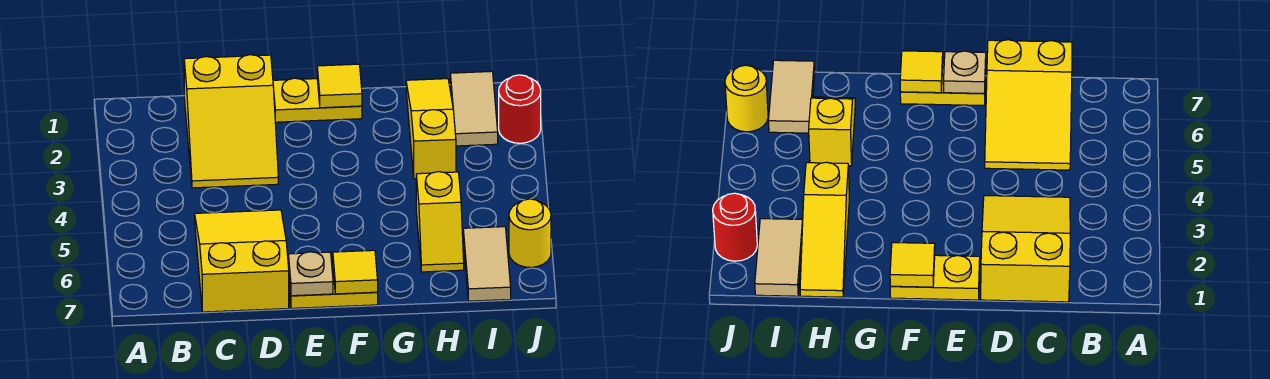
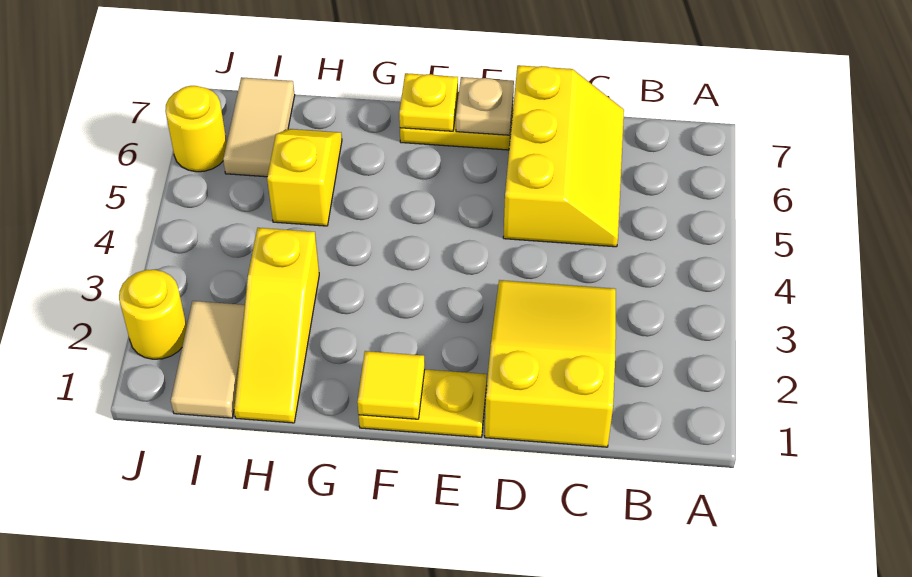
yellow 2x3 slope [195,210,289,312] -> yellow 2x3 slope turned to [503,65,624,247]
yellow 1x1 tile [333,250,378,294] -> yellow 1x1 plate [399,73,458,131]
red 1x1 round brick [499,75,541,143] -> yellow 1x1 round brick [119,270,187,359]

